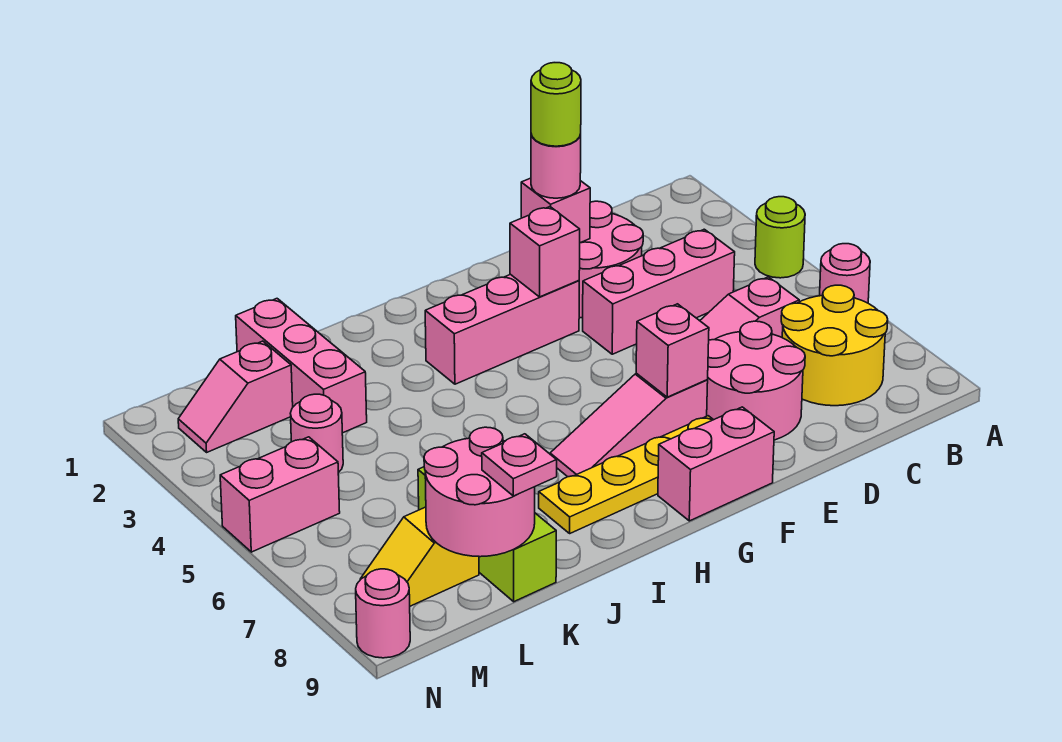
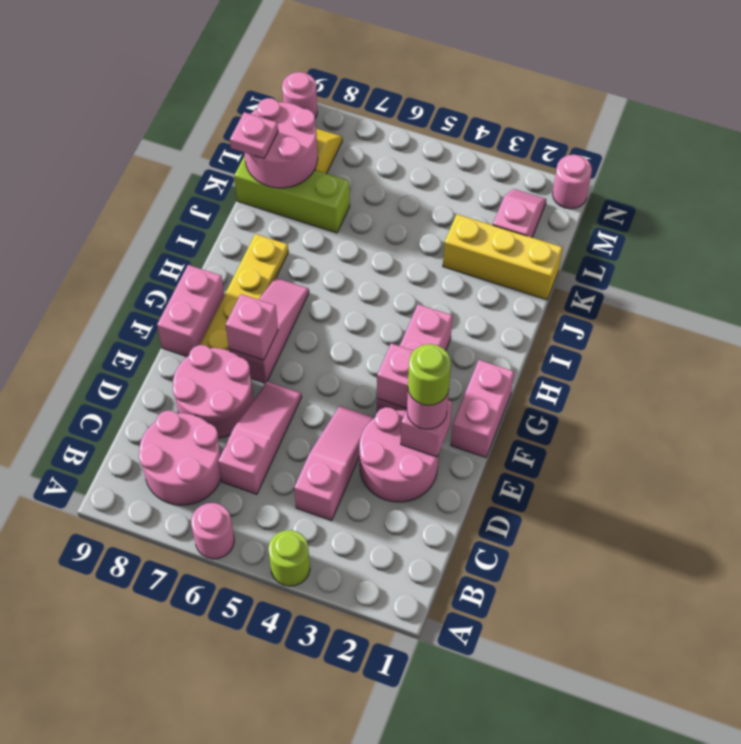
yellow 2x2 round brick [781,285,888,406] -> pink 2x2 round brick [139,411,221,505]
pink 1x3 brick [583,229,735,354] -> pink 1x3 slope [294,406,374,521]
pink 1x3 brick [236,299,367,433] -> yellow 1x3 brick [443,214,563,300]
pink 1x1 round brick [290,394,343,473] -> pink 1x1 round brick moved to [553,155,592,209]
pink 1x2 brick [220,437,340,552] -> pink 1x2 brick moved to [451,360,514,457]

